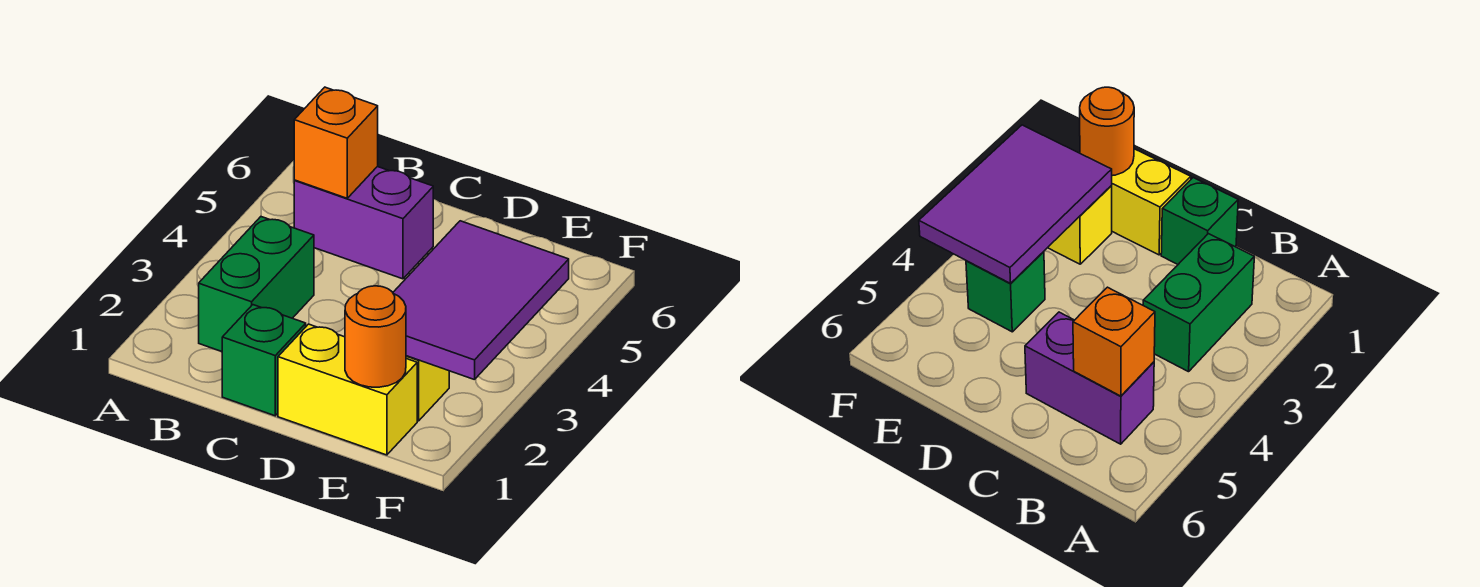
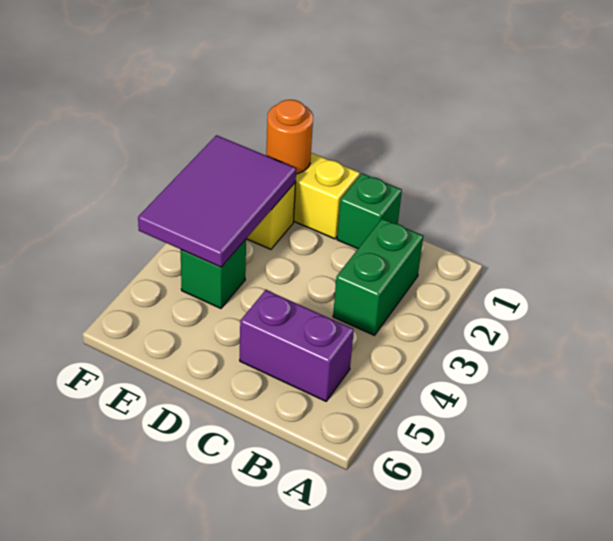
orange 1x1 brick [294,87,378,198] -> none

